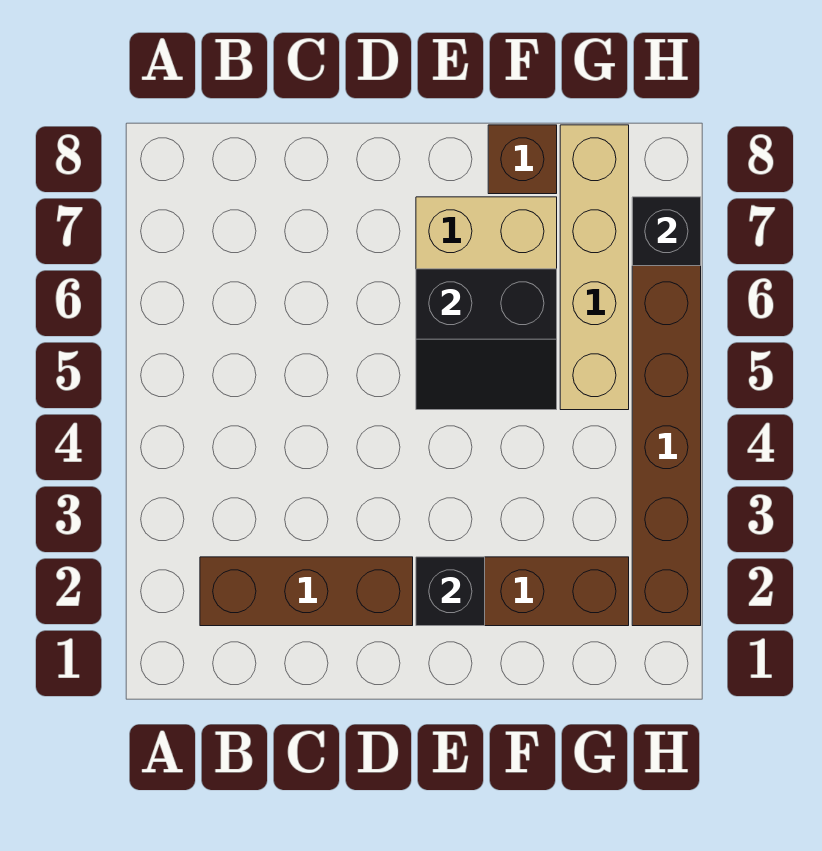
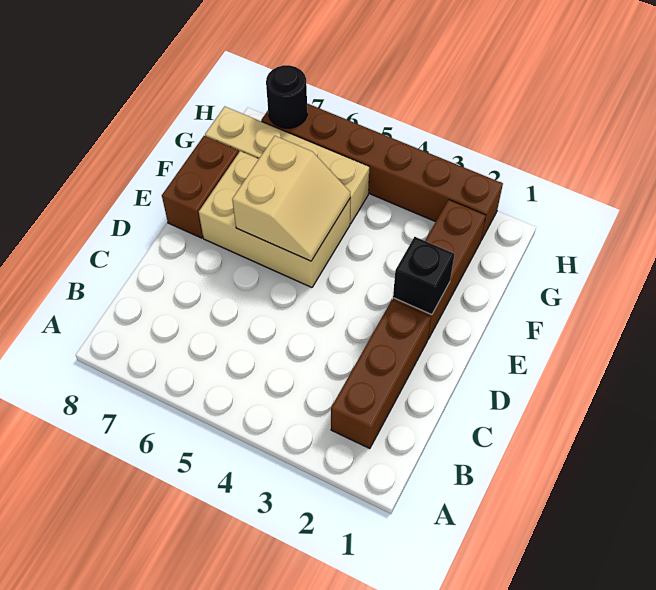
black 2x2 slope [416,269,557,410] -> tan 2x2 slope [232,136,350,261]
brown 1x1 brick [488,125,557,194] -> brown 1x2 brick [162,136,239,238]
black 1x1 brick [632,197,701,266] -> black 1x1 round brick [266,65,307,128]

